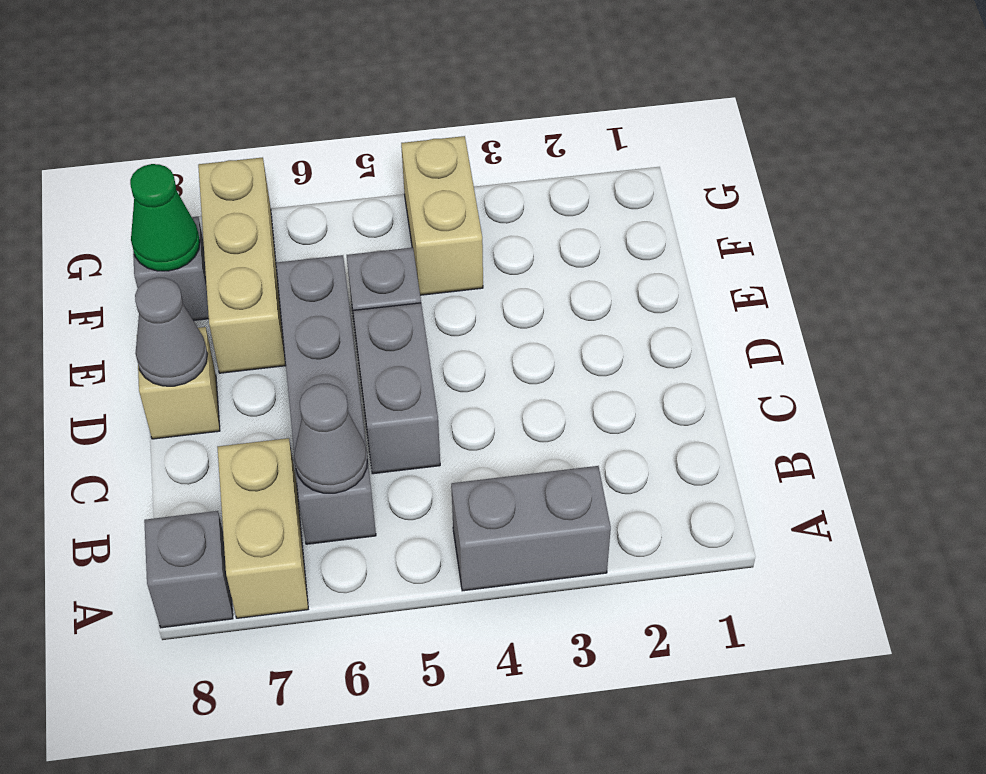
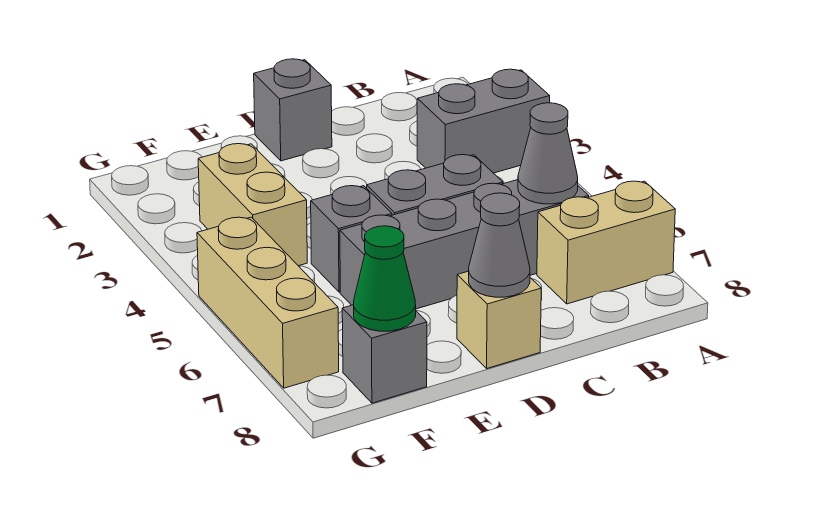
grey 1x2 brick [451,466,611,591] -> grey 1x2 brick turned to [417,69,550,173]
grey 1x1 brick [144,511,233,628] -> grey 1x1 brick moved to [254,59,332,161]
tan 1x3 brick [198,157,286,373] -> tan 1x3 brick turned to [197,217,339,388]
tan 1x2 brick [401,136,483,295] -> tan 1x2 brick turned to [198,144,307,266]

